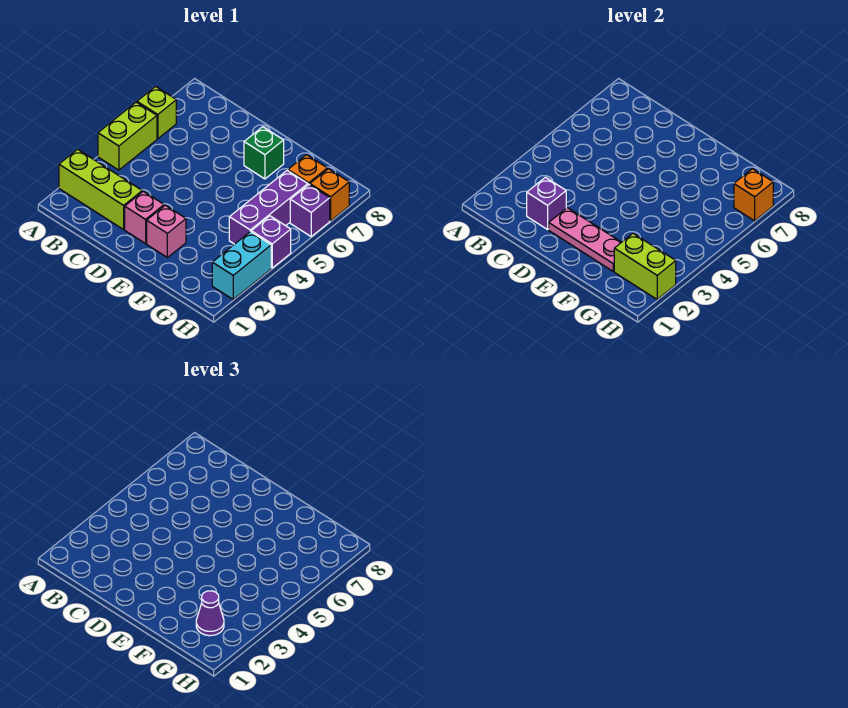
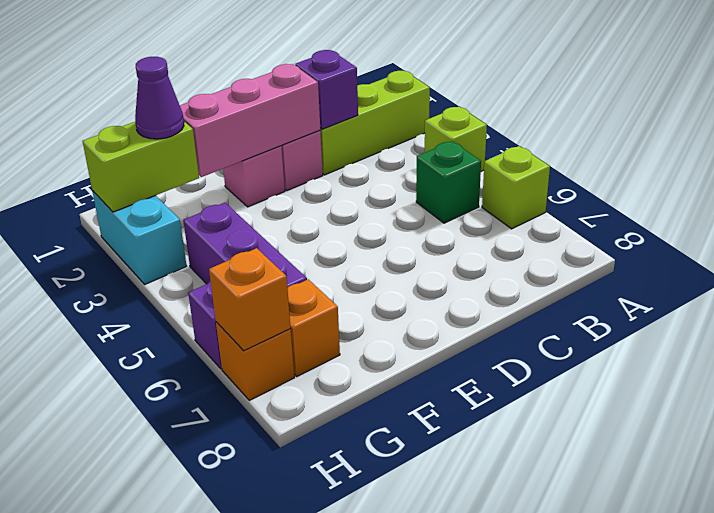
lime 1x2 brick [98,102,157,170] -> lime 1x1 brick [425,107,487,171]
pink 1x3 plate [549,208,621,271] -> pink 1x3 brick [180,64,320,177]
green 1x1 brick [244,127,284,179] -> green 1x1 brick moved to [416,141,481,223]
purple 1x1 brick [251,216,291,268] -> none

